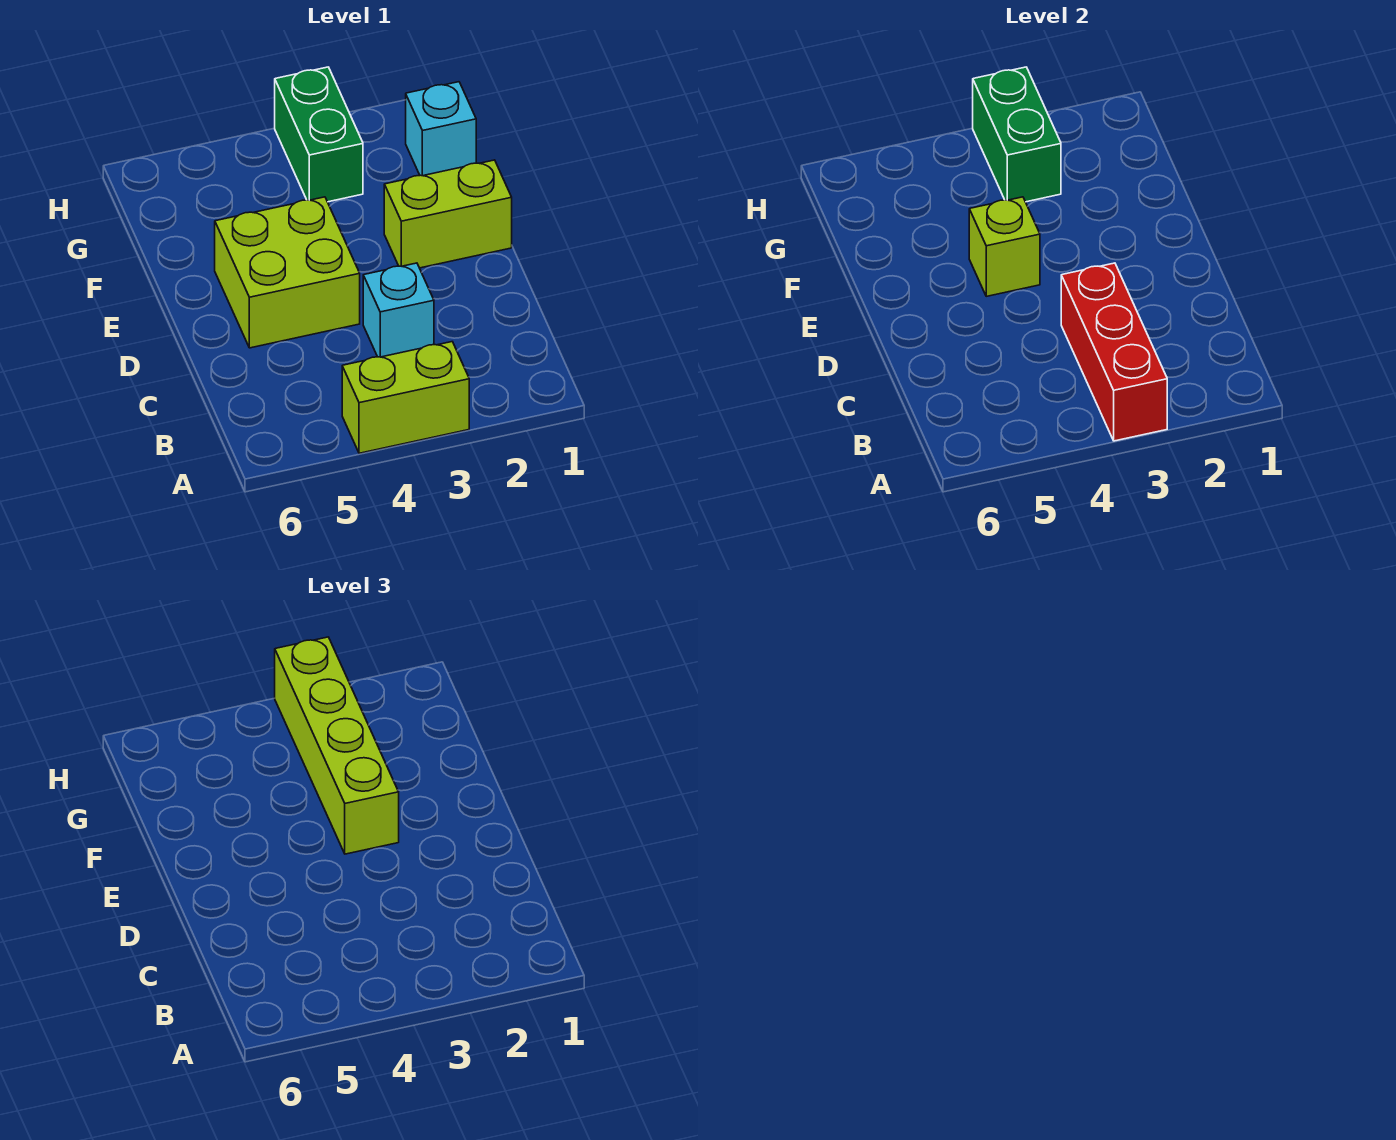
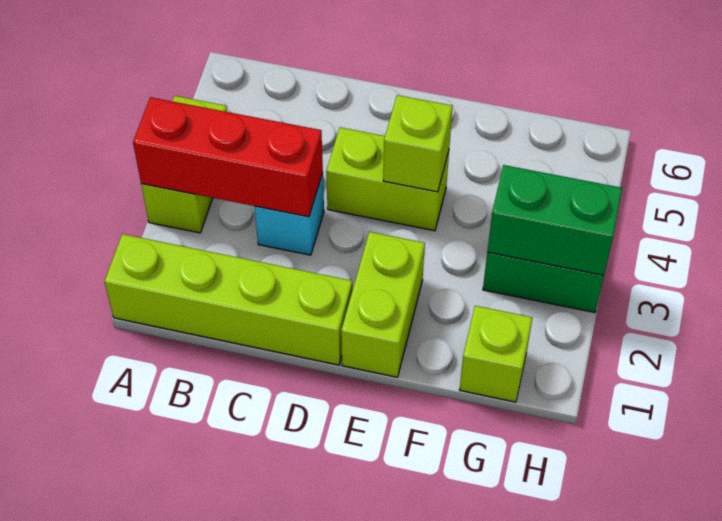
lime 2x2 brick [215,197,360,348] -> lime 1x2 brick [326,127,449,231]
lime 1x4 brick [275,637,399,854] -> lime 1x4 brick moved to [104,234,352,365]
cyan 1x1 brick [406,82,476,176] -> lime 1x1 brick [460,306,532,402]

